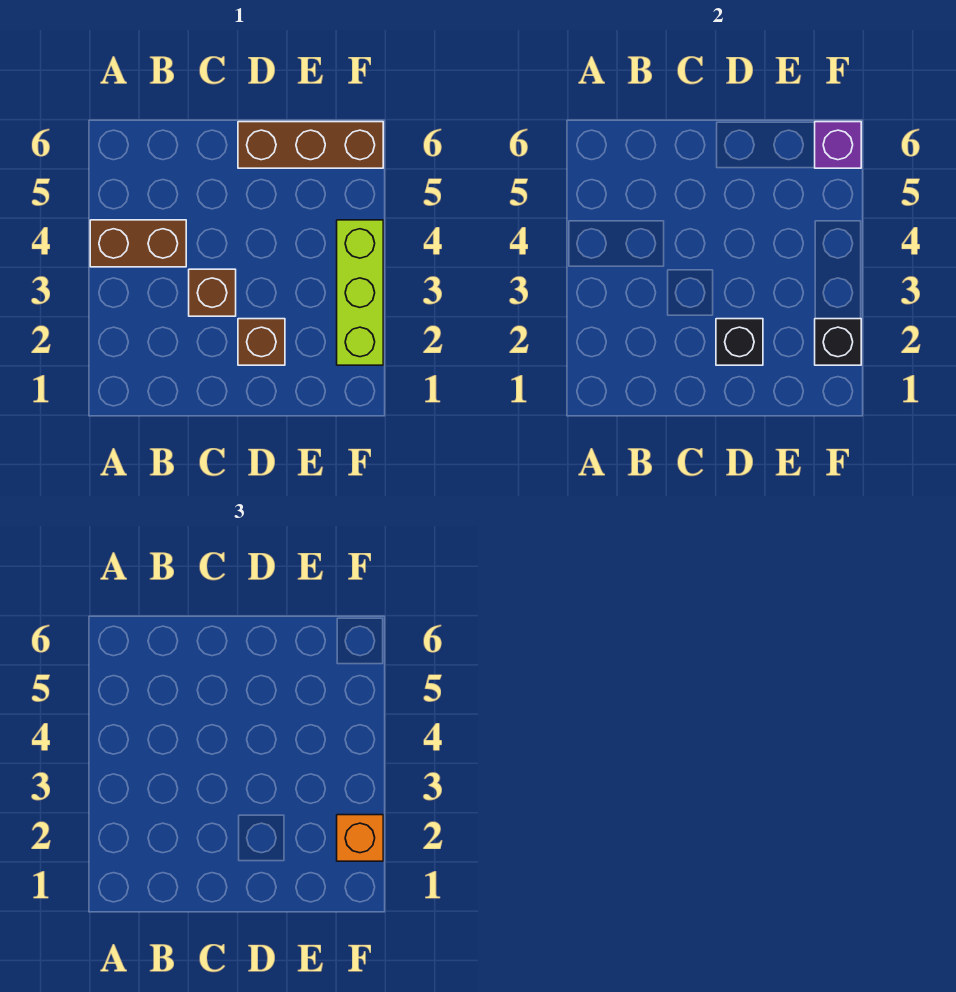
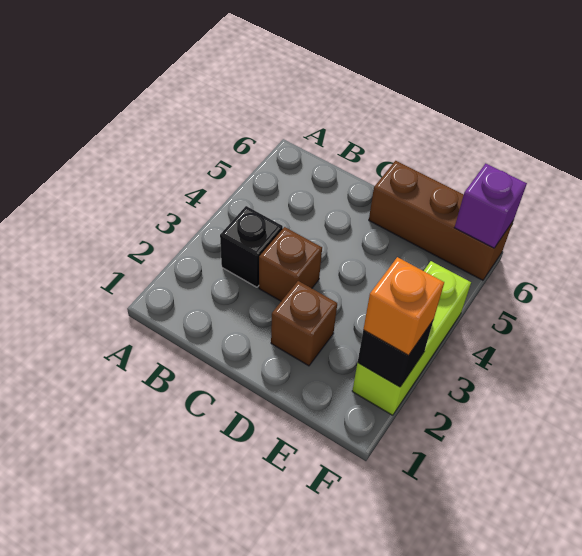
brown 1x2 brick [90,220,186,267] -> none
black 1x1 brick [716,319,763,365] -> black 1x1 brick moved to [220,206,283,287]

